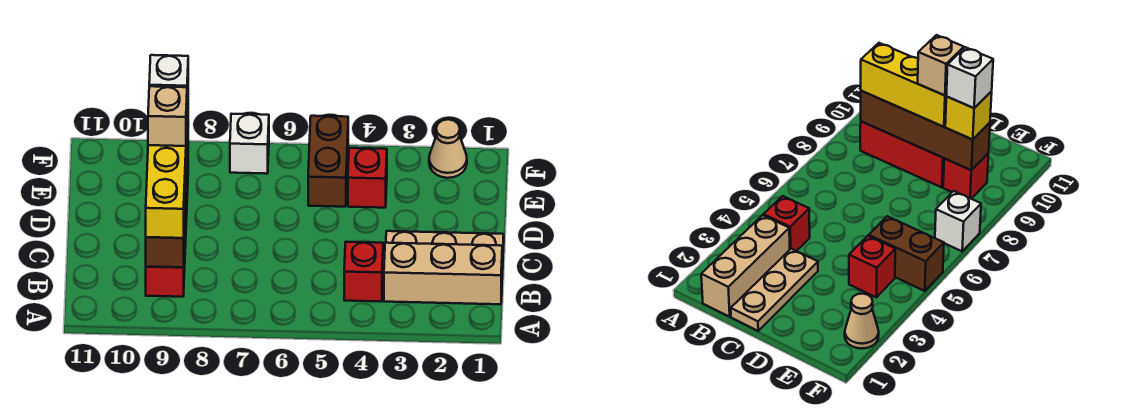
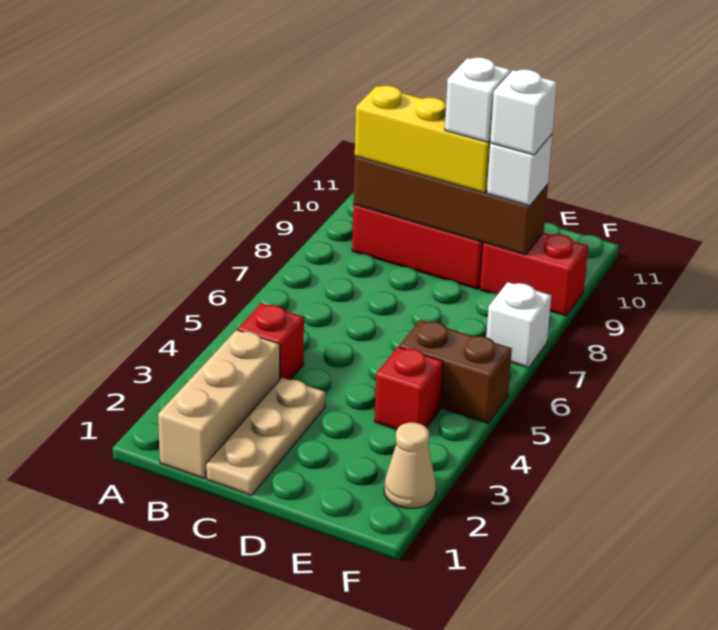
tan 1x1 brick [148,86,187,146] -> white 1x1 brick [445,57,511,142]
red 1x1 brick [943,153,989,199] -> red 1x2 brick [480,233,588,316]
yellow 1x1 brick [945,91,992,139] -> white 1x1 brick [487,135,552,206]

